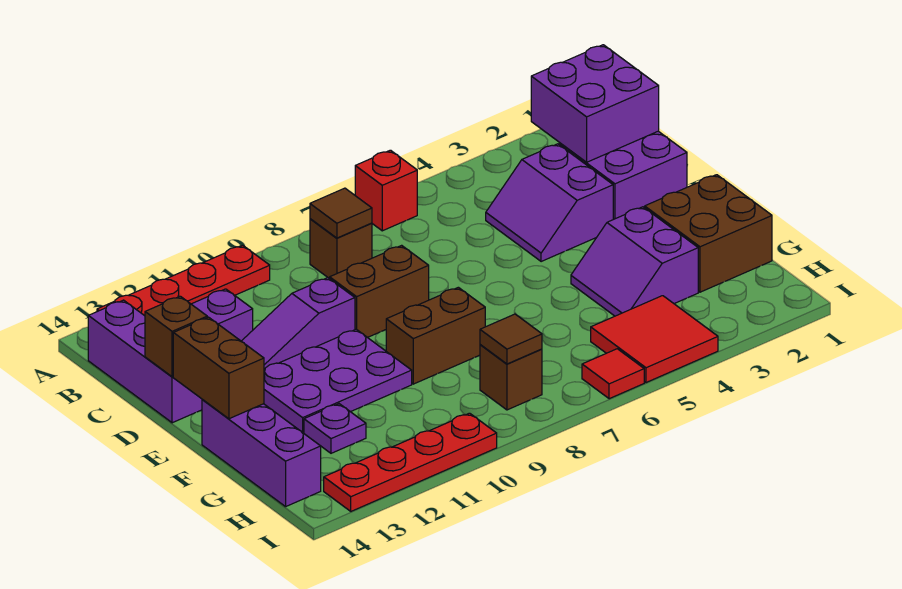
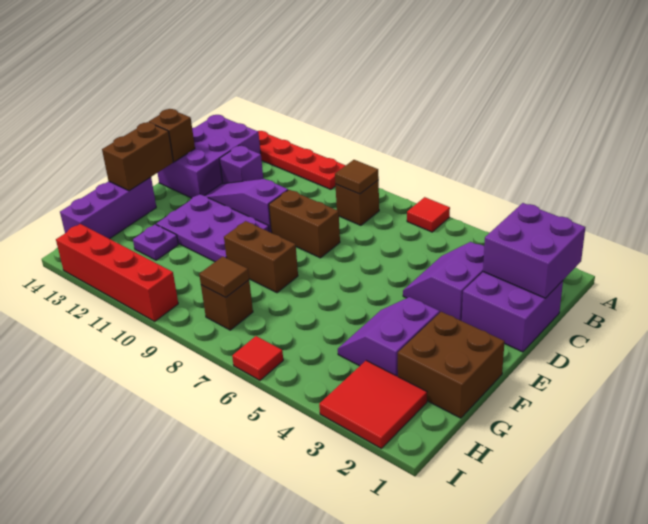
red 1x1 brick [355,150,417,231] -> red 1x1 tile [407,197,450,232]
purple 1x3 brick [88,300,202,423] -> purple 2x3 brick [158,115,261,198]
red 2x2 tile [591,296,718,383] -> red 2x2 tile moved to [319,361,427,449]
red 1x4 plate [324,413,497,511] -> red 1x4 brick [56,224,178,321]

